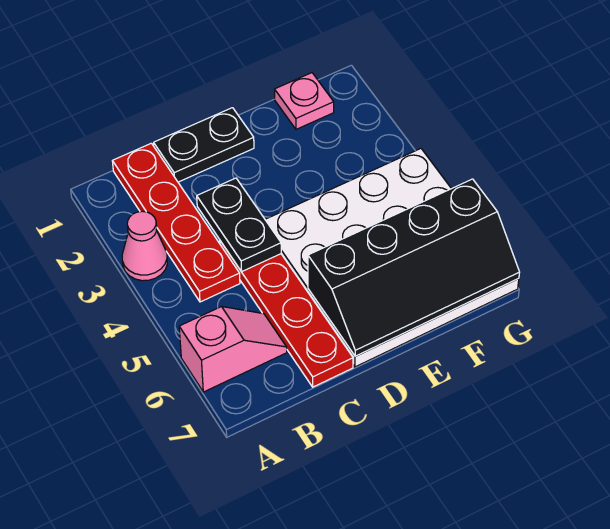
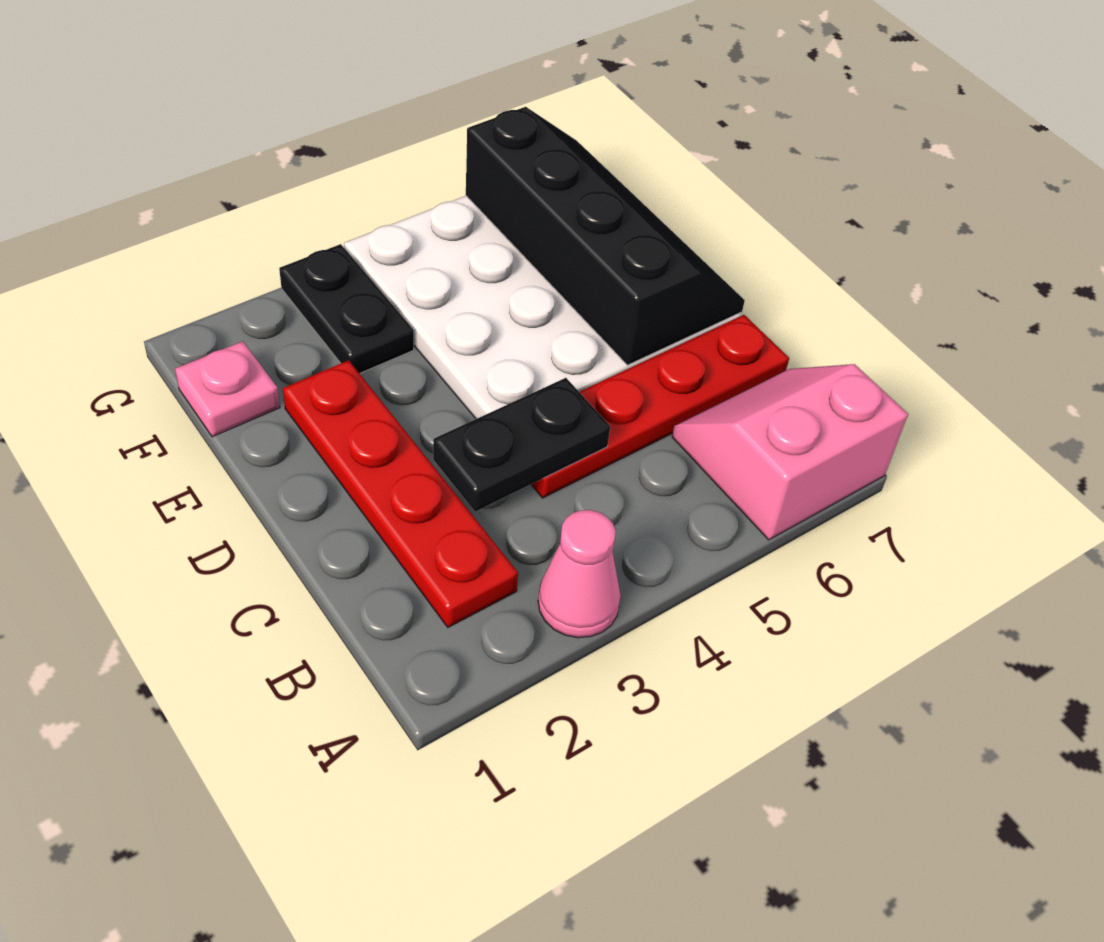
pink 1x2 slope [179,307,287,392] -> pink 2x2 slope [672,364,908,540]
red 1x4 plate [112,143,240,302] -> red 1x4 plate turned to [283,360,518,627]
black 1x2 plate [154,108,254,182] -> black 1x2 plate moved to [279,244,414,374]

